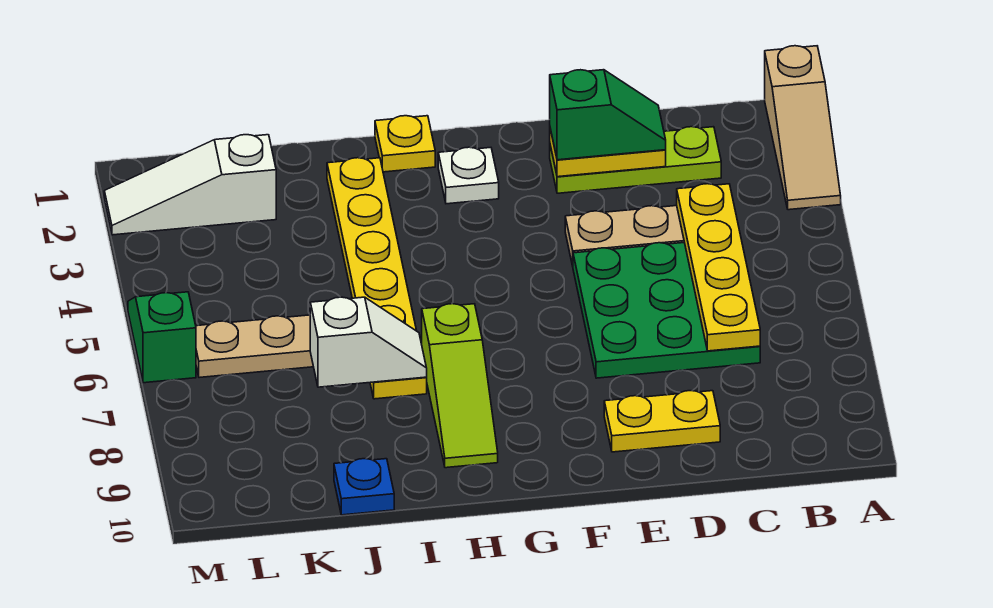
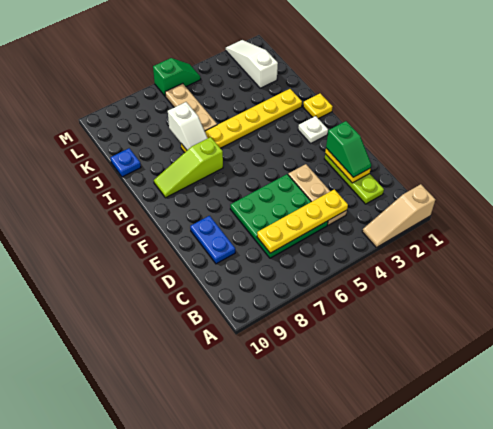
yellow 1x2 plate [604,391,720,452] -> blue 1x2 plate [190,216,235,264]

